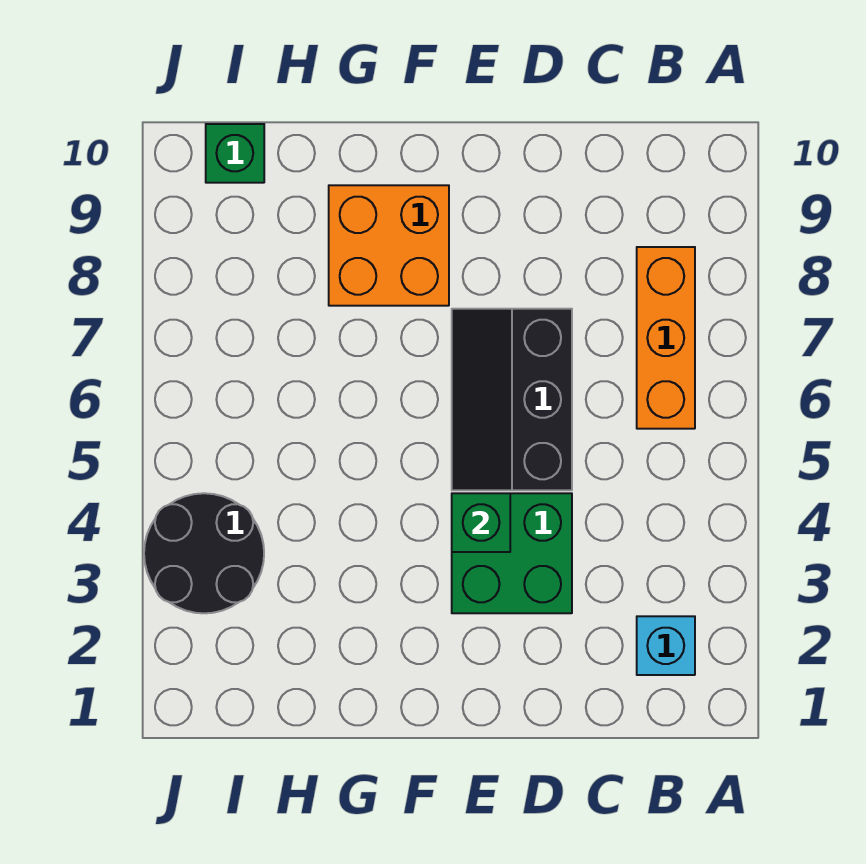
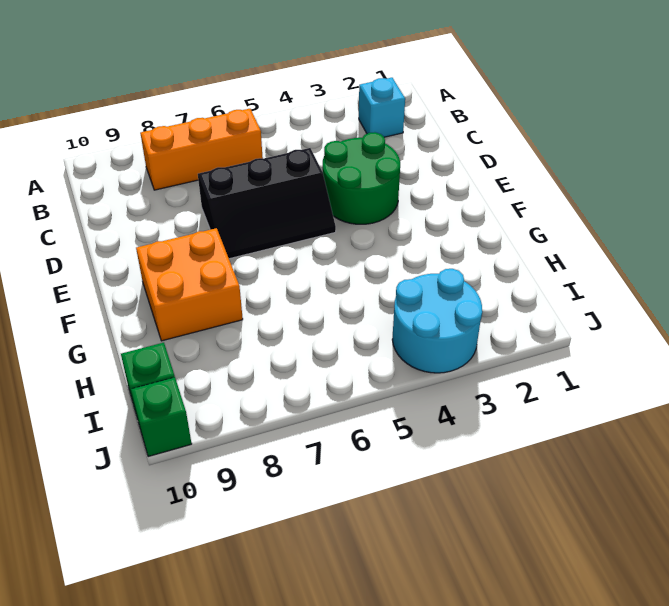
green 2x2 brick [452,493,572,613] -> green 2x2 round brick [323,132,400,224]
green 1x1 brick [452,493,510,552] -> green 1x1 brick moved to [131,377,192,457]
black 2x2 round brick [144,493,264,613] -> cyan 2x2 round brick [392,269,482,373]

